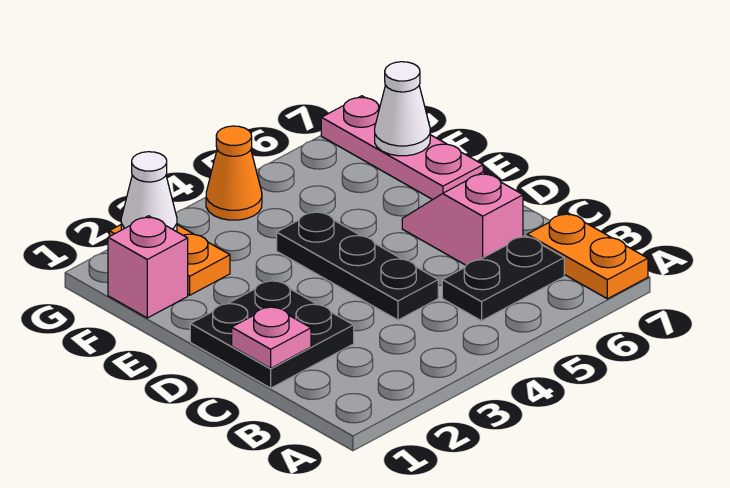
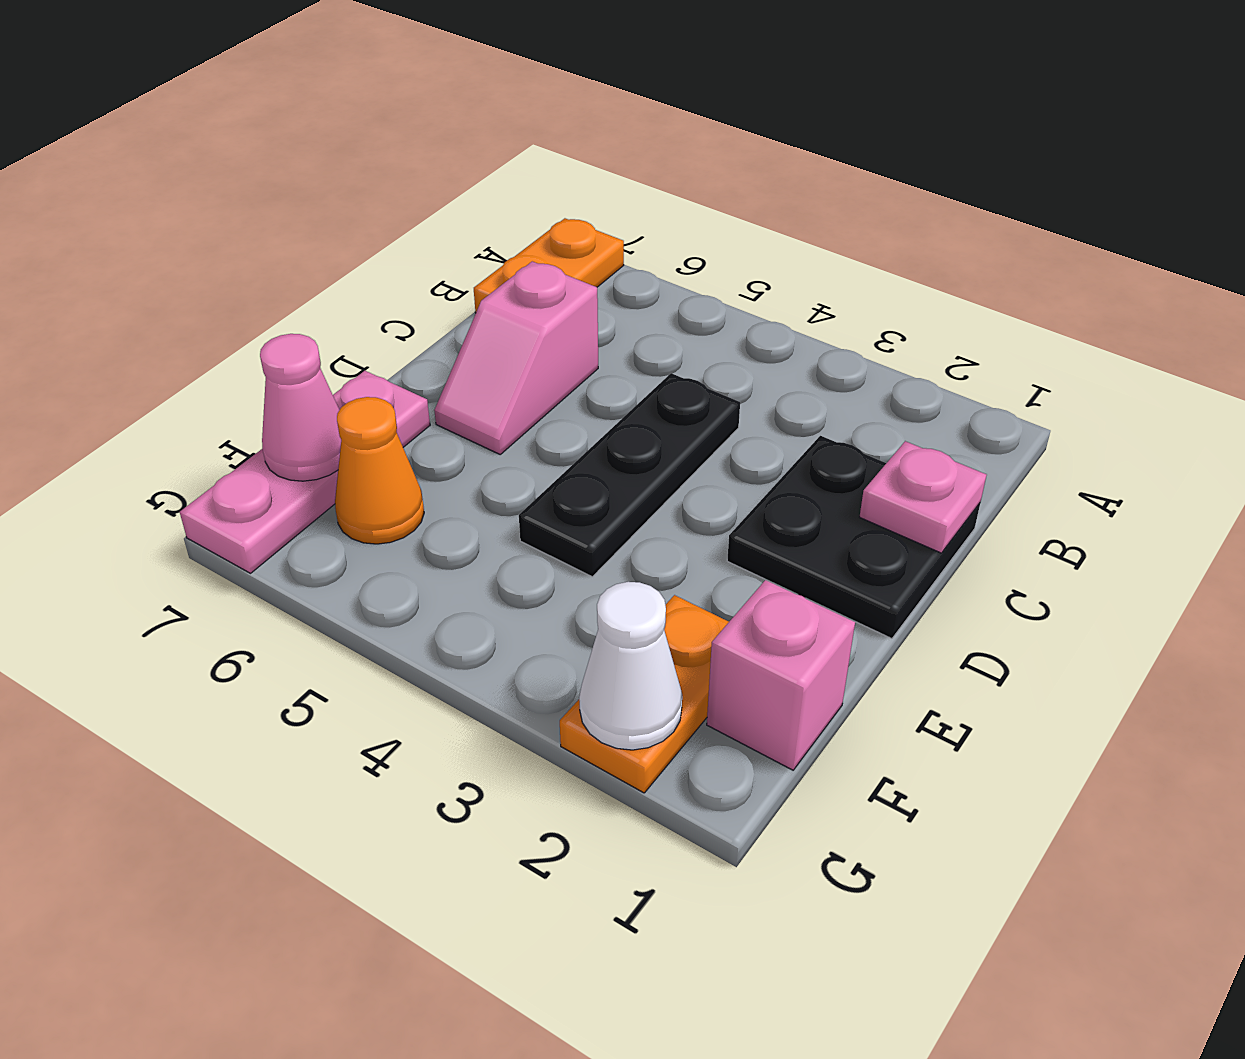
black 1x2 plate [442,236,564,321] -> none
white 1x1 cone [375,62,430,156] -> pink 1x1 cone [260,334,341,481]
orange 1x1 cone [206,126,262,220] -> orange 1x1 cone moved to [335,397,424,544]

